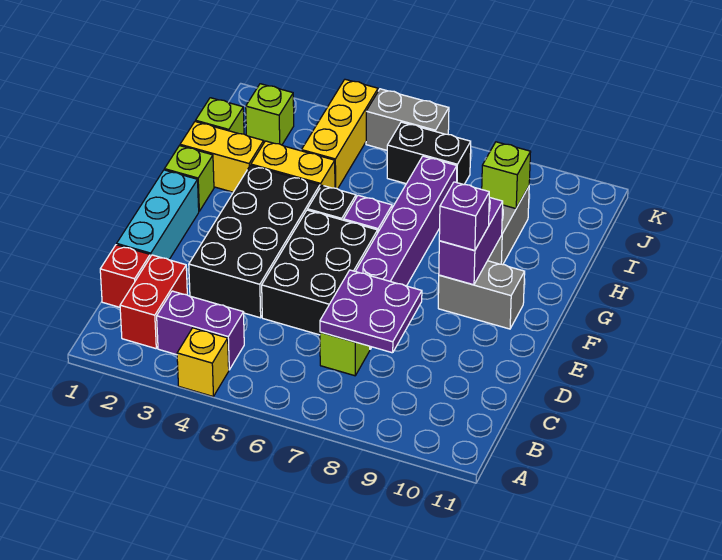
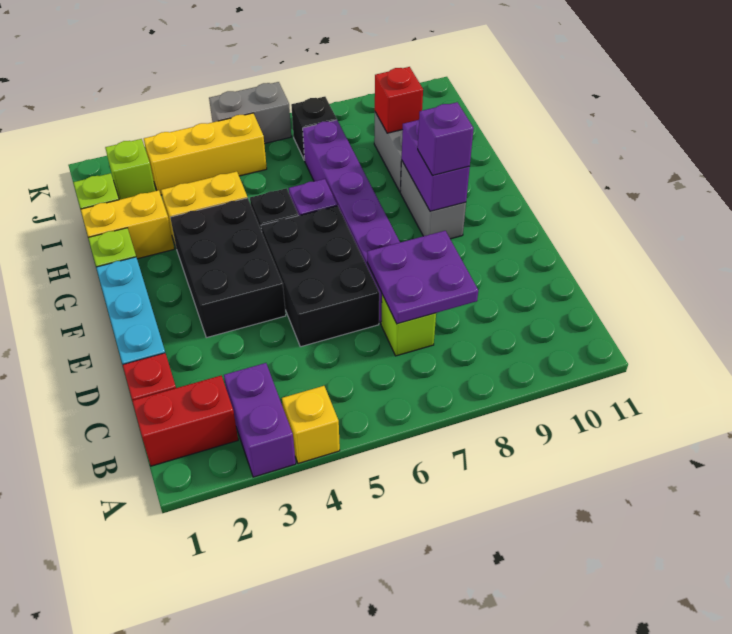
red 1x2 brick [120,255,187,349] -> red 1x2 brick turned to [132,376,238,466]
purple 1x2 brick [157,291,244,370] -> purple 1x2 brick turned to [224,363,296,477]
black 2x4 brick [189,165,320,318] -> black 2x3 brick [170,198,286,338]
grey 1x2 brick [438,261,525,329] -> grey 1x2 brick turned to [400,161,466,239]
yellow 1x3 brick [302,79,378,189] -> yellow 1x3 brick turned to [144,113,267,195]
lime 1x1 brick [482,142,531,209] -> red 1x1 brick [375,67,423,133]
black 1x2 brick [387,122,471,185] -> black 1x1 brick [291,97,337,160]

